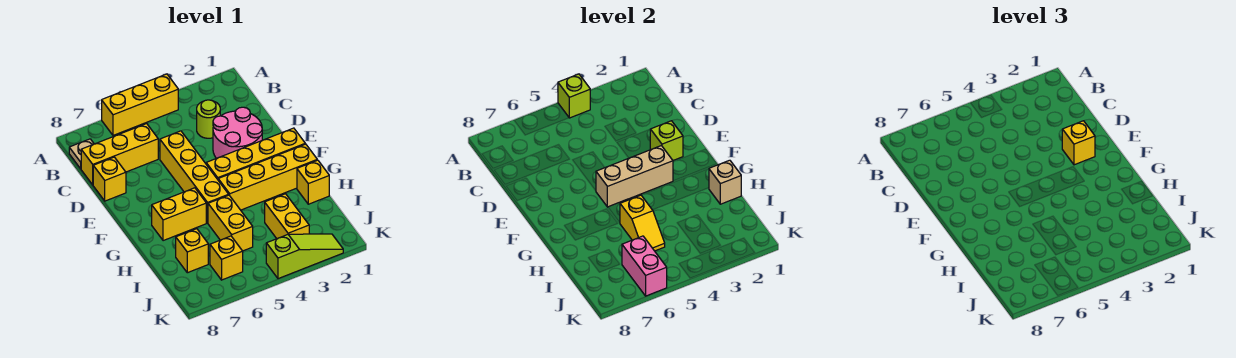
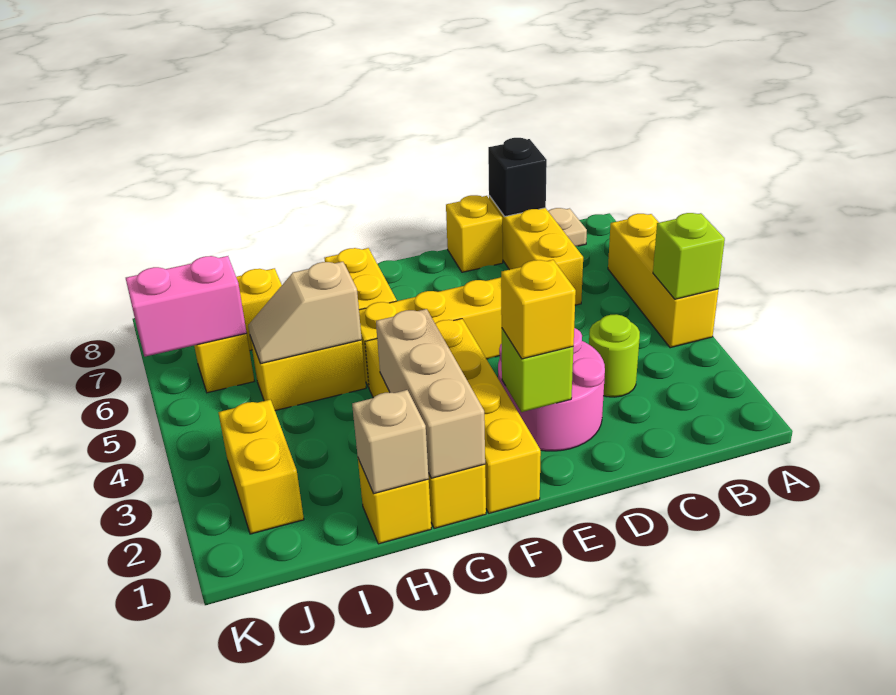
none -> black 1x1 brick [488,138,547,216]
tan 1x3 brick [596,146,673,207] -> tan 1x3 brick moved to [376,309,485,478]
yellow 1x2 slope [620,195,665,251] -> tan 1x2 slope [248,262,362,364]
yellow 1x2 brick [265,194,309,239] -> yellow 1x2 brick turned to [218,399,304,534]
lime 1x3 slope [266,234,343,279] -> none

